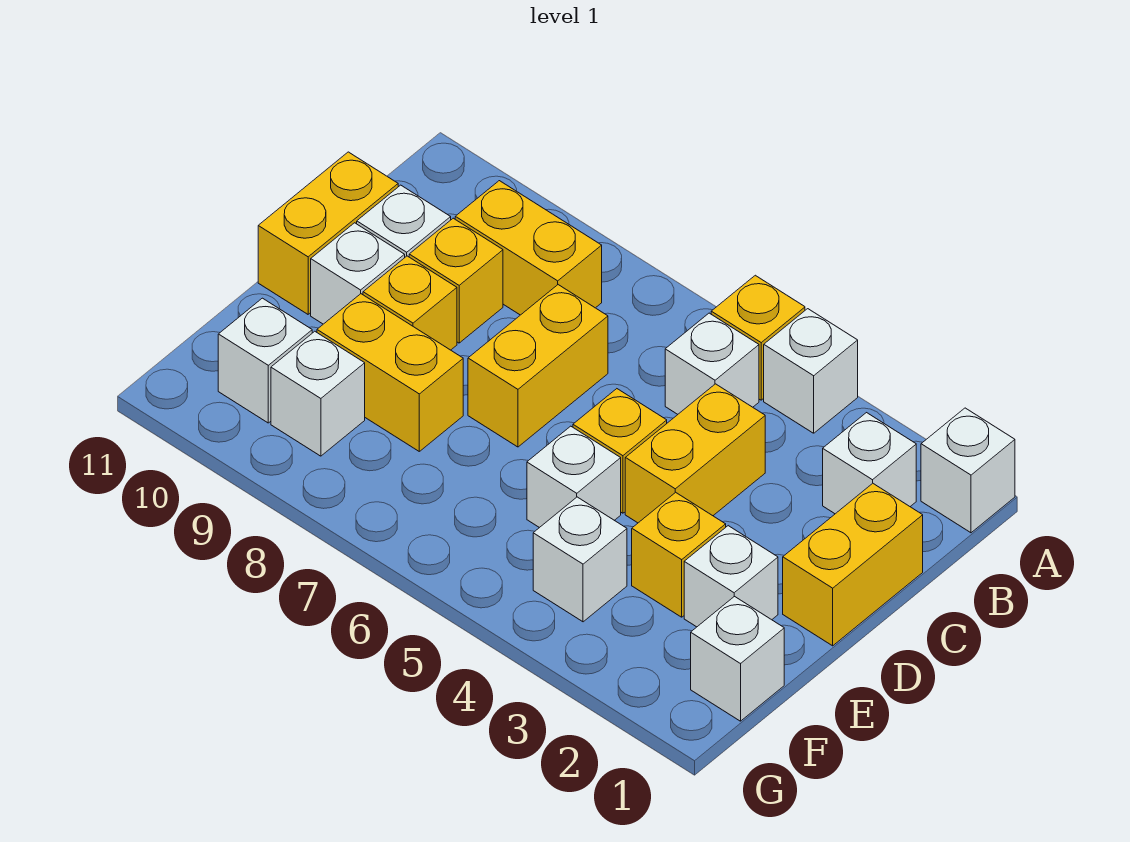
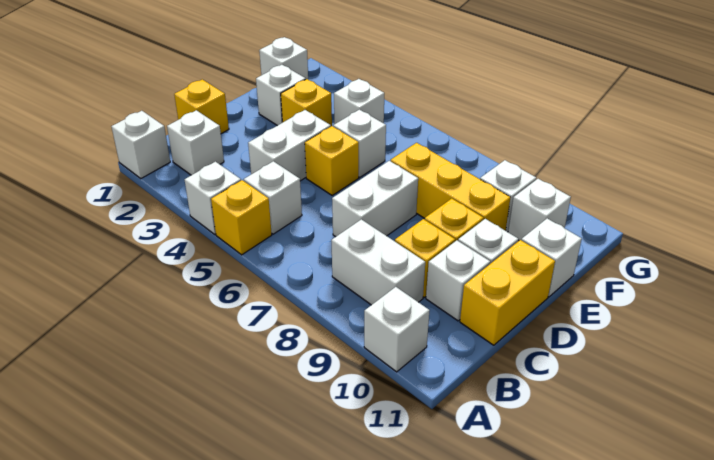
none -> white 1x1 brick [364,287,430,372]
yellow 1x2 brick [455,181,602,315] -> white 1x2 brick [331,219,425,305]
yellow 1x2 brick [783,483,923,646] -> yellow 1x1 brick [174,79,229,134]
yellow 1x2 brick [625,384,765,523] -> white 1x2 brick [248,110,331,181]
yellow 1x2 brick [468,285,608,447] -> white 1x2 brick [332,161,418,237]
yellow 1x2 brick [317,294,463,451] -> yellow 1x3 brick [391,143,511,231]
none -> white 1x1 brick [521,218,582,297]

